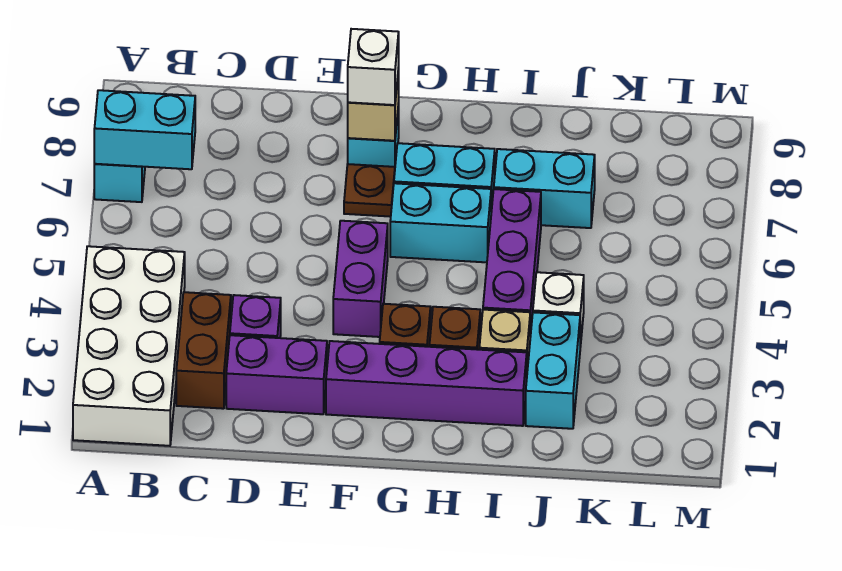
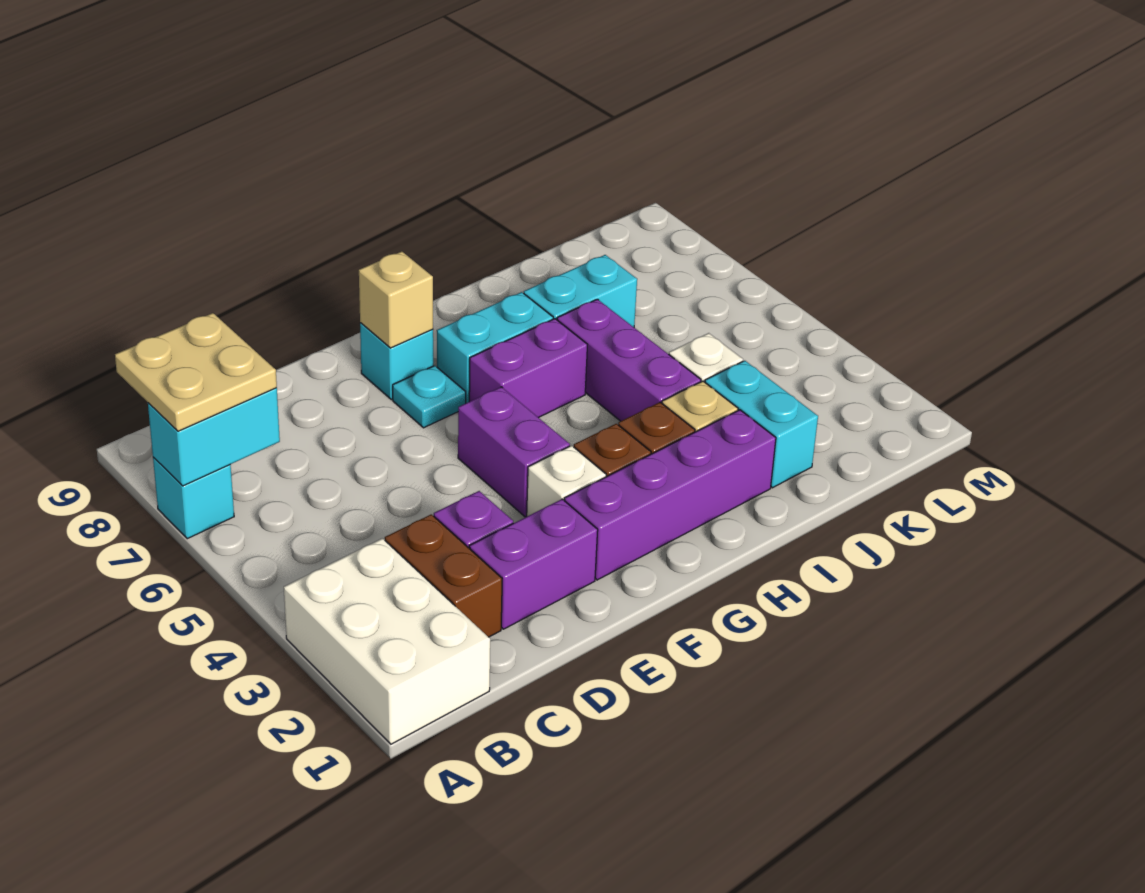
white 2x4 brick [73,246,185,446] -> white 2x3 brick [284,538,490,744]
none -> tan 2x2 plate [115,313,277,431]
brown 1x1 plate [344,164,395,217] -> cyan 1x1 plate [393,366,466,428]
white 1x1 brick [348,29,399,105] -> white 1x1 brick moved to [527,446,606,516]
cyan 1x2 brick [390,183,491,262] -> purple 1x2 brick [469,319,587,418]

